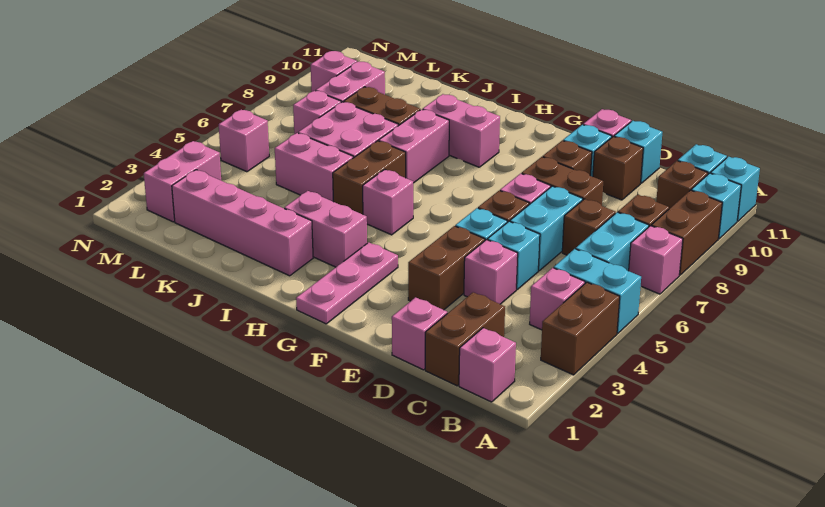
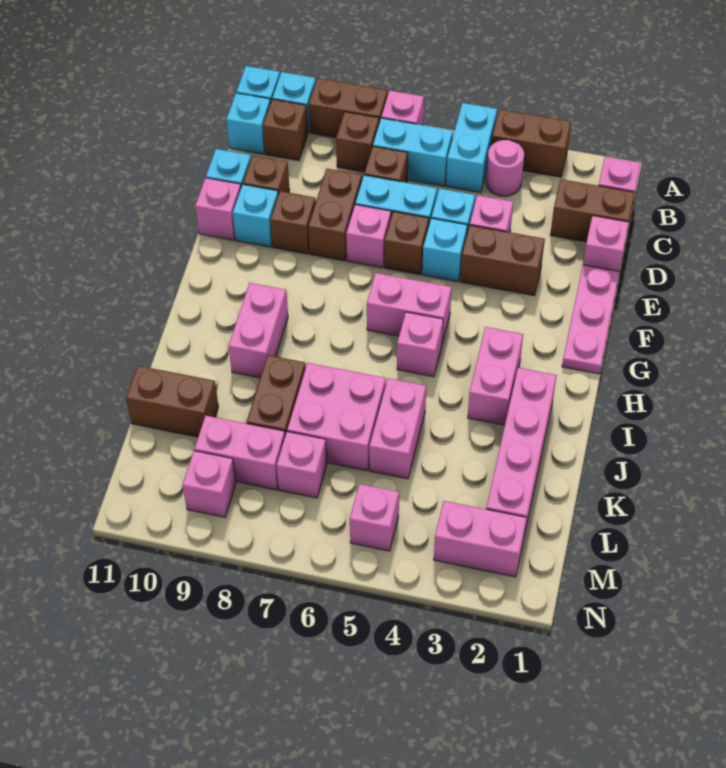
pink 1x1 brick [530,268,585,330] -> pink 1x1 round brick [486,140,524,196]
pink 1x3 plate [296,242,398,324] -> pink 1x3 plate turned to [562,265,619,374]
brown 1x2 brick [333,141,406,214] -> brown 1x2 brick moved to [126,366,219,437]
pink 1x2 brick [379,109,449,183] -> pink 1x2 brick moved to [367,273,452,344]

